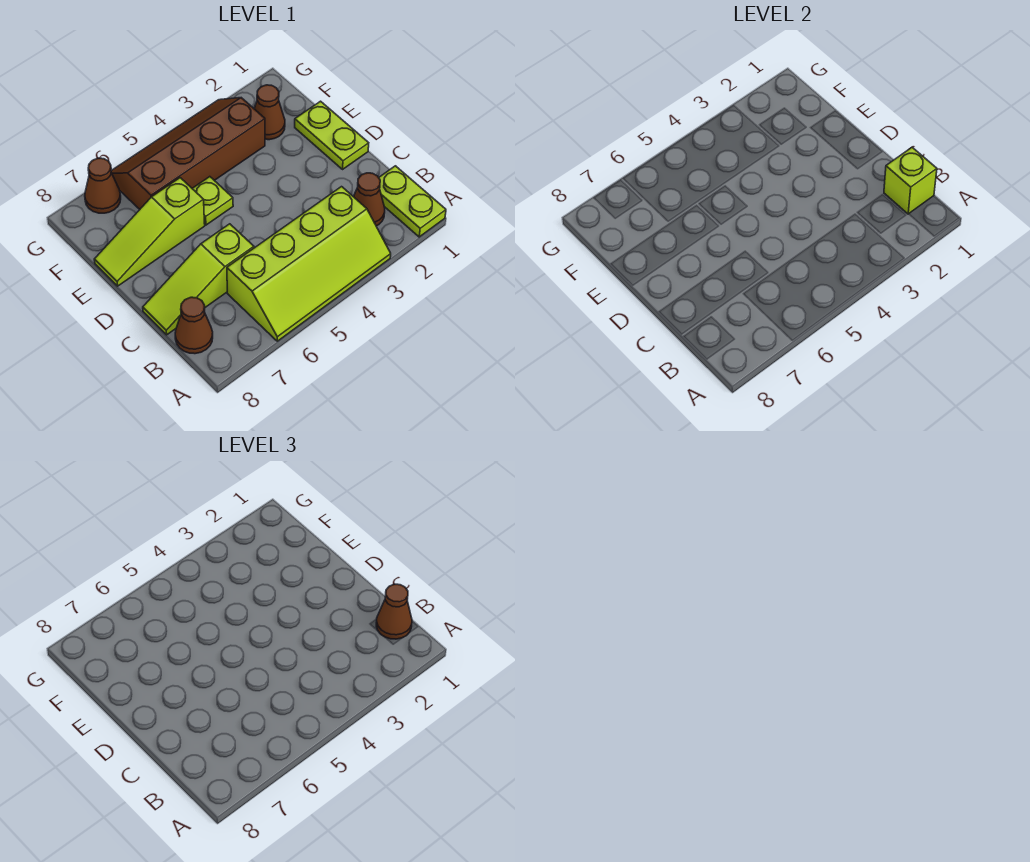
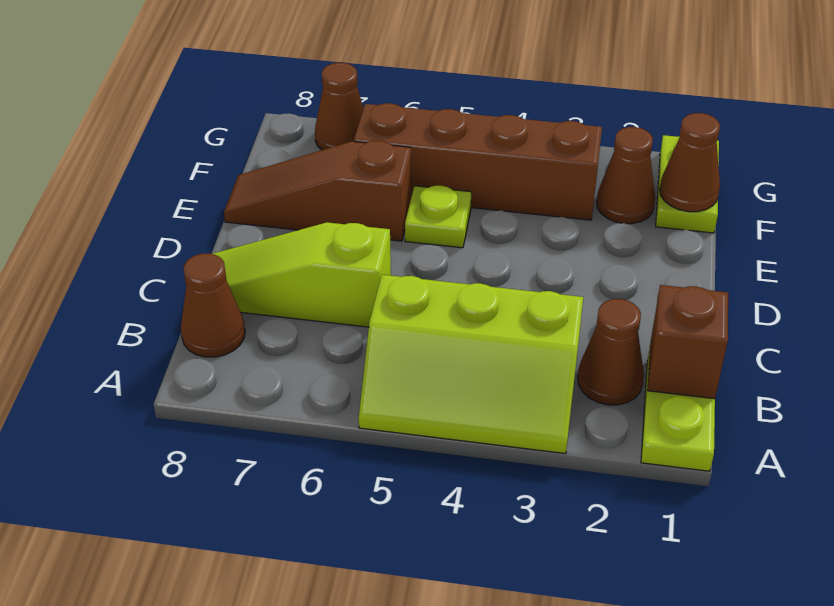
lime 2x4 slope [227,187,391,341] -> lime 2x3 slope [359,275,583,454]
lime 1x1 brick [884,147,937,214] -> brown 1x1 brick [648,285,728,399]
brown 1x1 cone [376,584,412,639] -> brown 1x1 cone moved to [660,113,720,212]
lime 1x2 plate [295,101,369,169] -> lime 1x2 plate moved to [656,135,719,233]
lime 1x3 slope [94,178,205,286] -> brown 1x3 slope [224,141,411,241]

